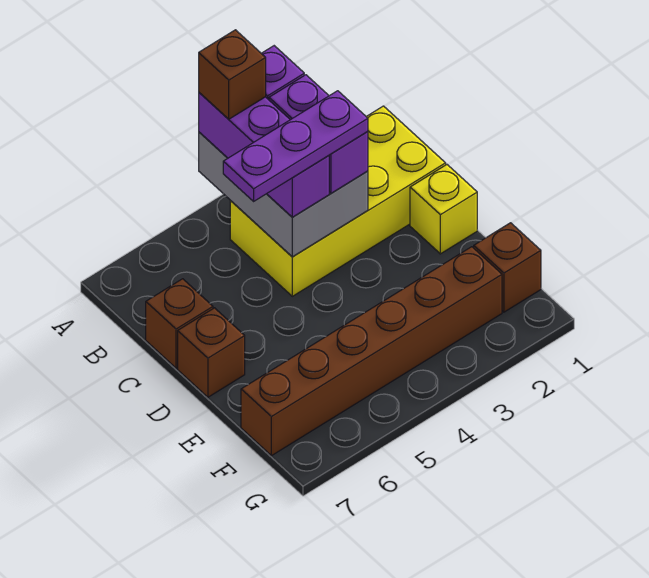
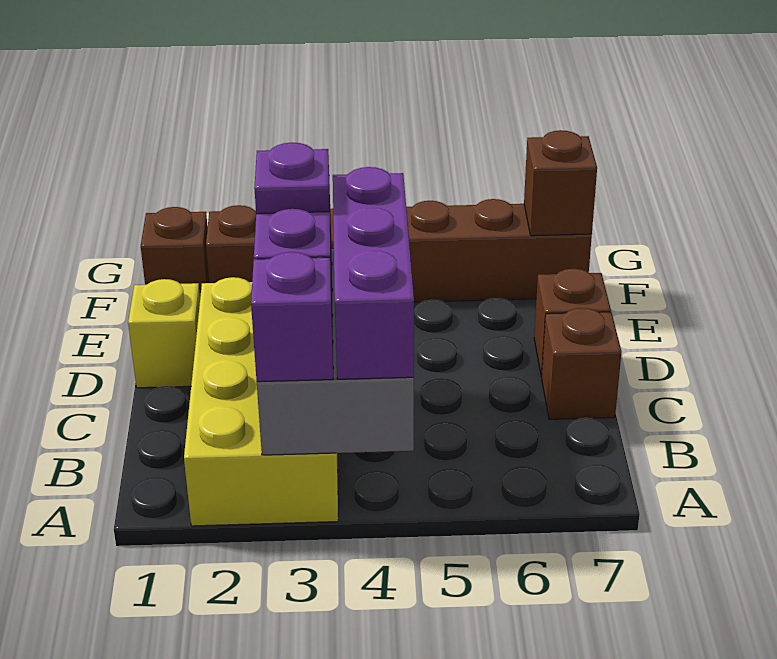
brown 1x1 brick [199,30,266,119] -> brown 1x1 brick moved to [524,130,597,236]
yellow 2x4 brick [230,106,446,296] -> yellow 2x4 brick turned to [184,277,338,526]
purple 1x3 plate [223,91,368,201] -> purple 1x1 plate [254,143,330,214]

